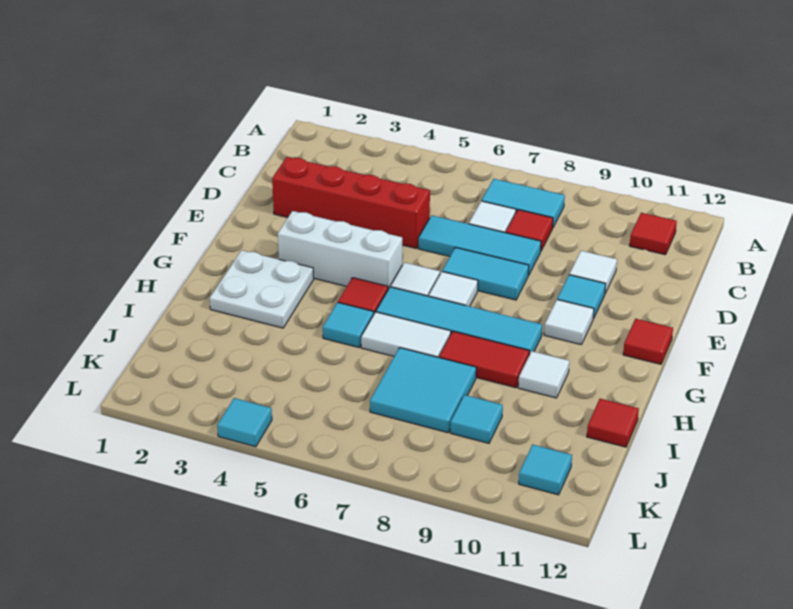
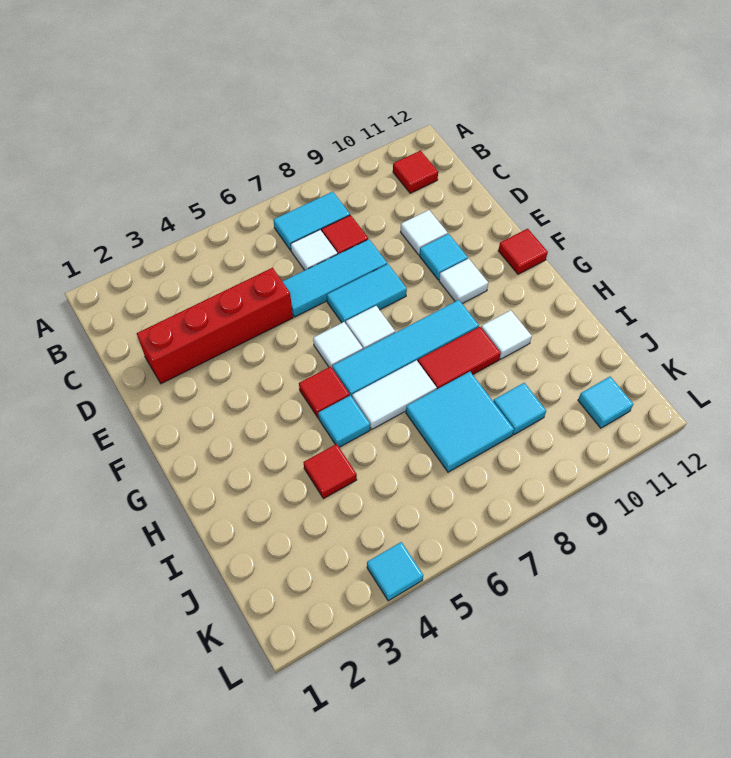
white 1x3 brick [278,211,402,289] -> none
white 2x2 plate [210,250,314,328] -> none
red 1x1 tile [587,399,639,447] -> red 1x1 tile moved to [303,444,357,499]

